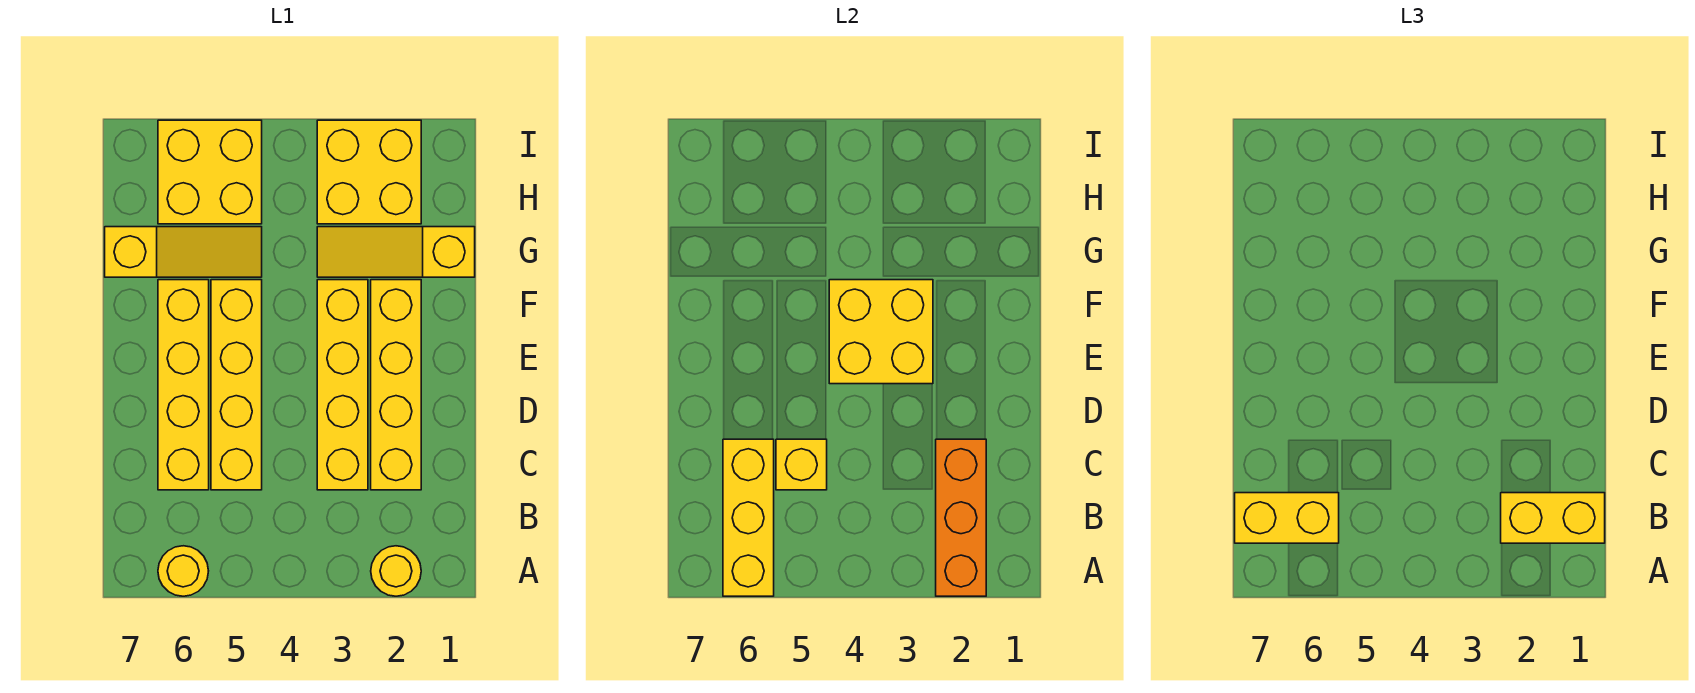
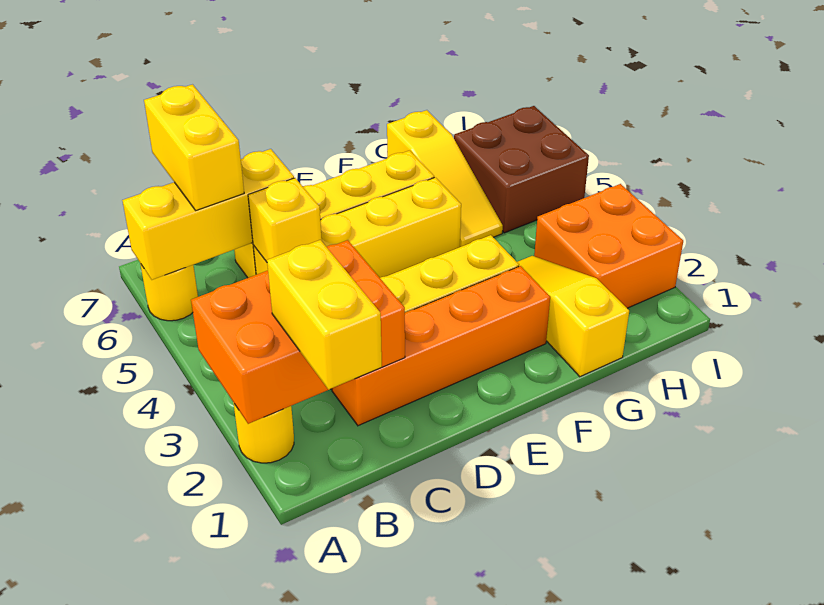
orange 1x3 brick [936,439,986,596] -> orange 2x3 brick [191,240,405,424]
yellow 1x4 brick [371,280,421,490] -> orange 1x4 brick [332,266,550,426]
yellow 2x2 brick [829,280,933,384] -> none
yellow 2x2 brick [317,120,421,224] -> orange 2x2 brick [534,184,683,308]
yellow 2x2 brick [158,120,262,224] -> brown 2x2 brick [454,106,589,233]

